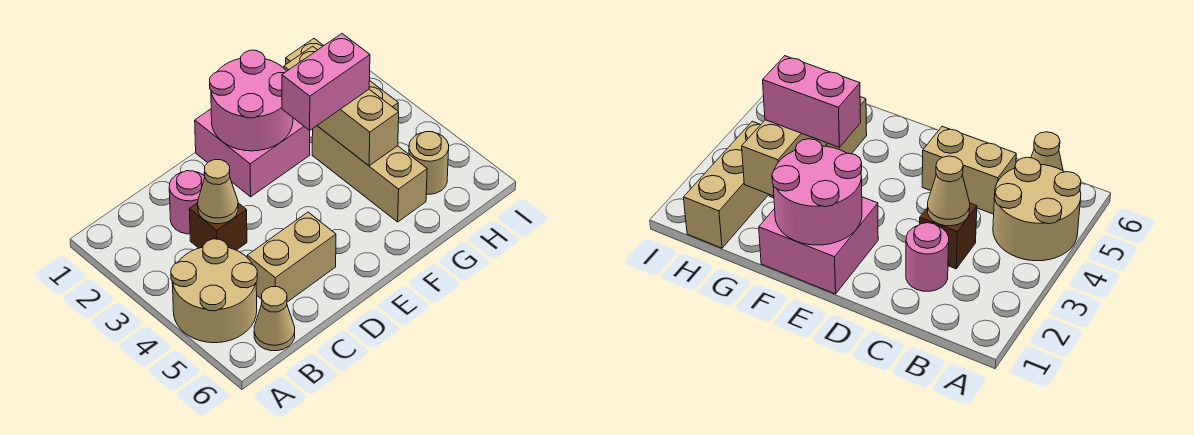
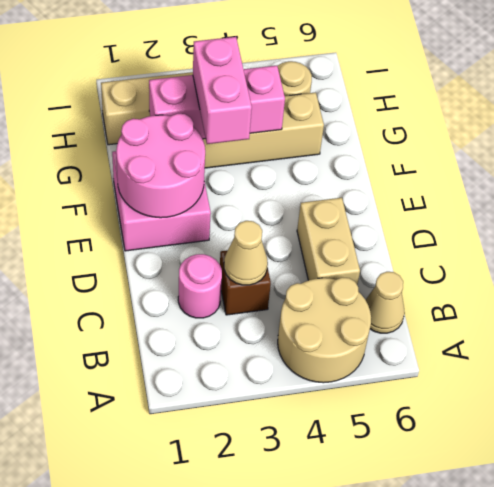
tan 1x3 brick [284,46,399,166] -> pink 1x3 brick [149,66,285,139]

